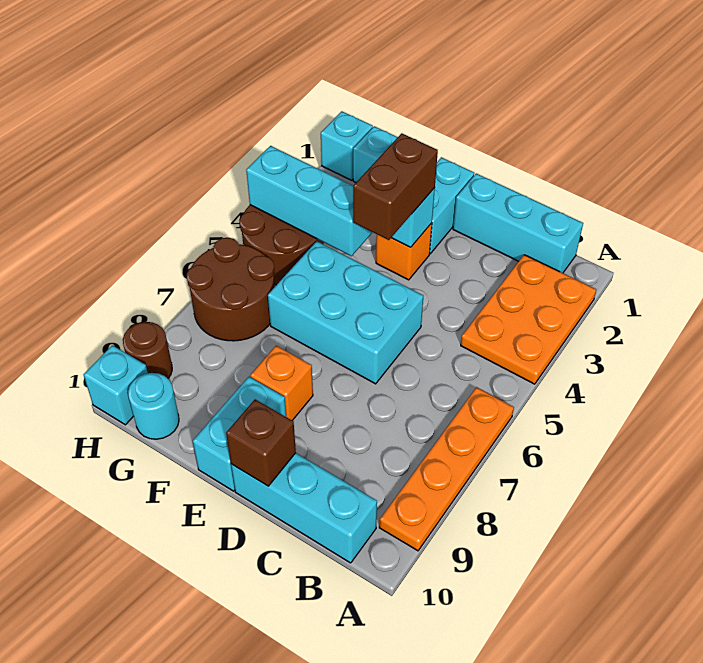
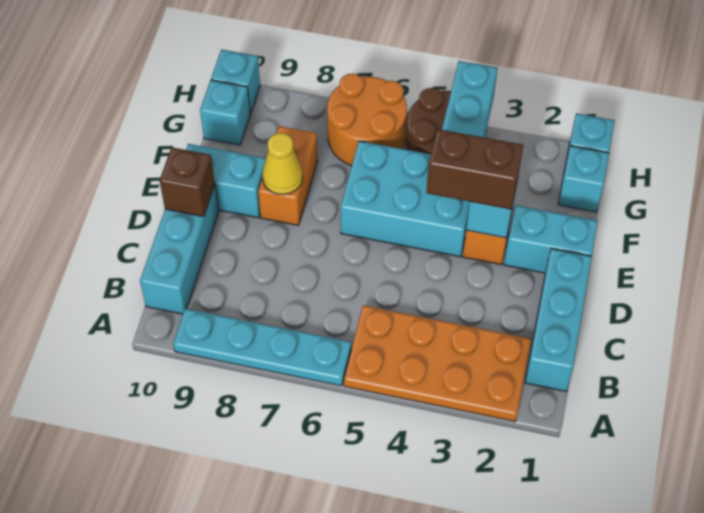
orange 2x3 plate [461,255,596,384] -> orange 2x4 plate [344,305,531,421]
orange 1x4 plate [379,387,514,551] -> cyan 1x4 plate [173,309,351,386]
cyan 2x3 brick [268,241,423,384] -> cyan 2x3 brick turned to [341,141,470,257]
orange 1x1 brick [250,346,313,420] -> orange 1x2 brick [258,126,318,225]
none -> yellow 1x1 cone [262,133,303,195]
brown 2x2 round brick [187,238,275,341] -> orange 2x2 round brick [327,74,407,166]
cyan 1x1 round brick [128,373,179,439] -> cyan 1x1 brick [200,80,250,145]
brown 1x1 round brick [123,322,172,378] -> none

